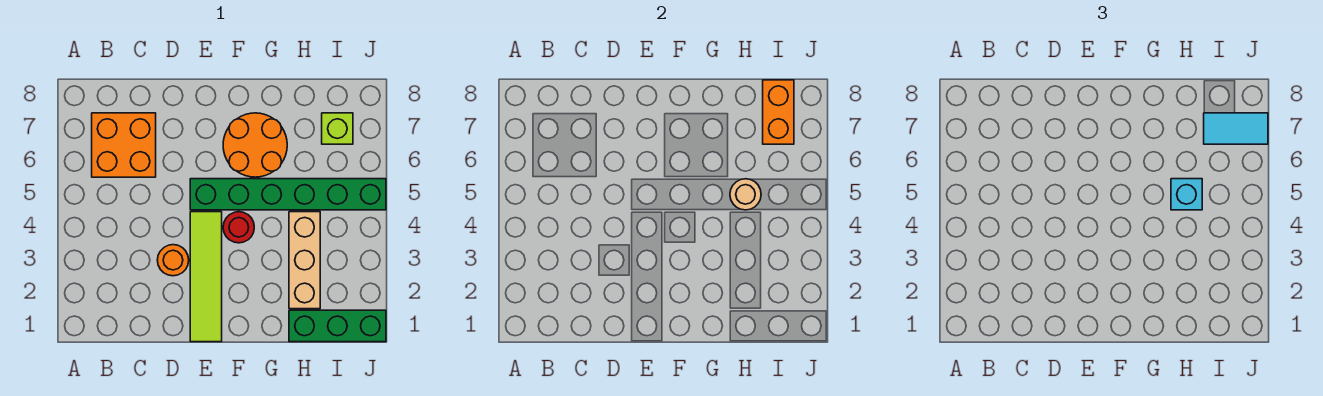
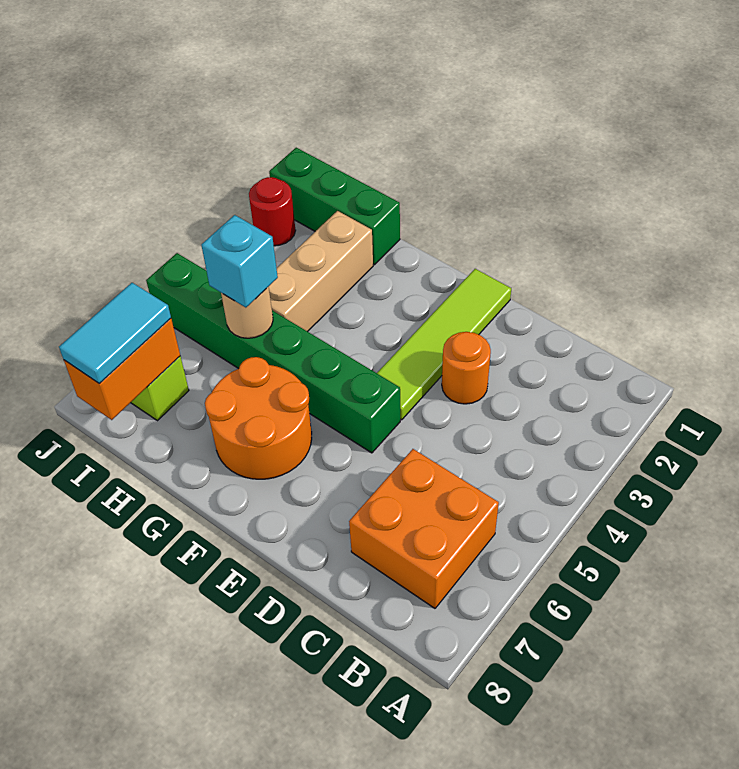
red 1x1 round brick [223,212,254,243] -> red 1x1 round brick moved to [249,177,296,246]
cyan 1x2 tile [1204,113,1268,144] -> cyan 1x2 tile turned to [59,283,171,383]

